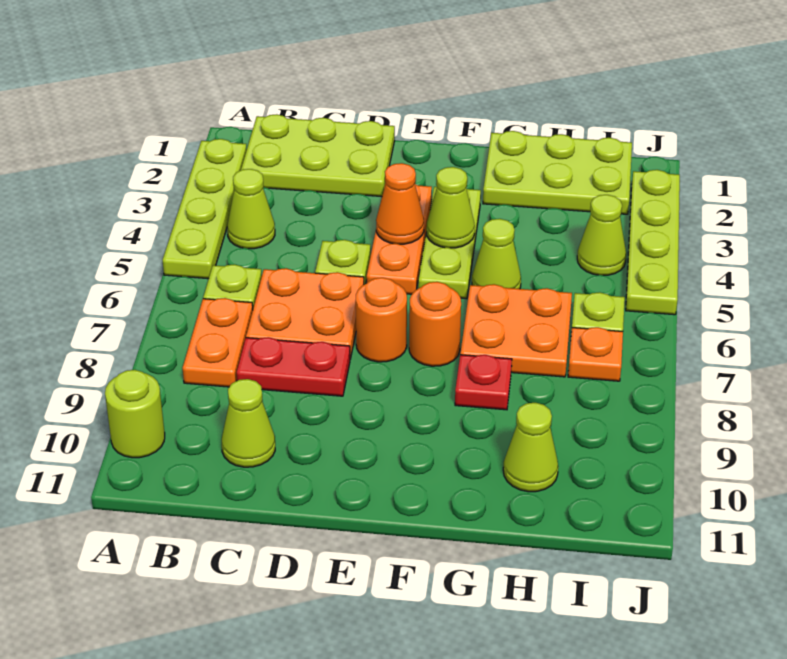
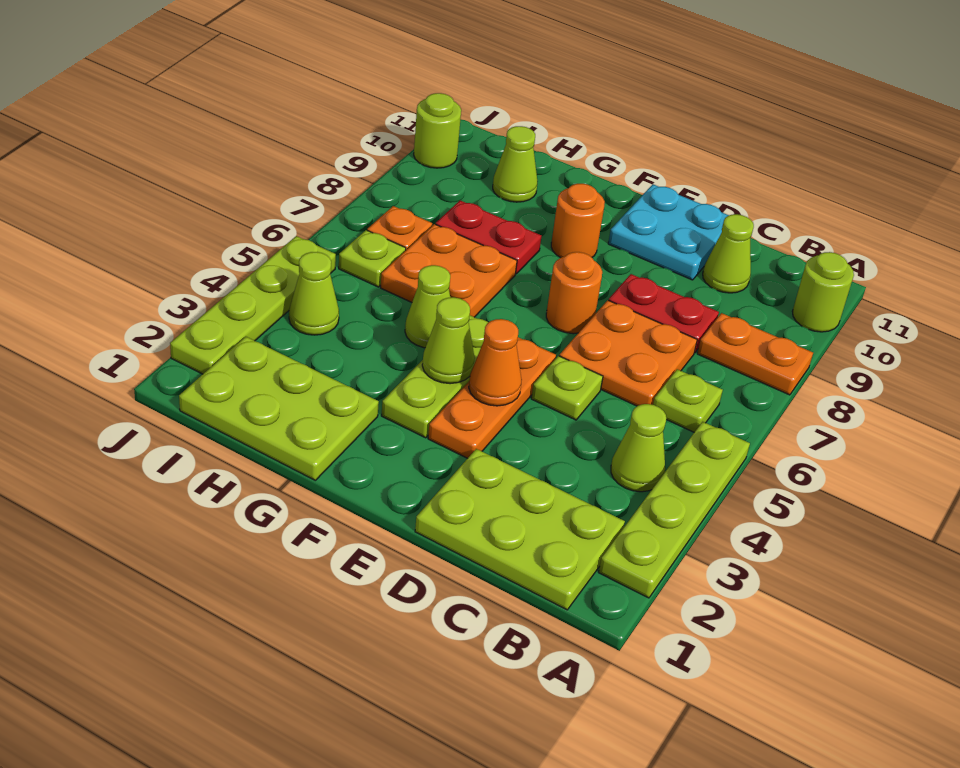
orange 1x2 plate [183,298,253,387] -> orange 1x2 plate turned to [697,313,813,395]
none -> cyan 2x2 plate [608,184,729,280]
orange 1x1 round brick [409,282,461,366] -> orange 1x1 round brick moved to [551,184,605,258]
red 1x1 plate [455,355,512,410] -> red 1x2 plate [436,200,542,274]
none -> lime 1x1 round brick [414,93,461,168]

